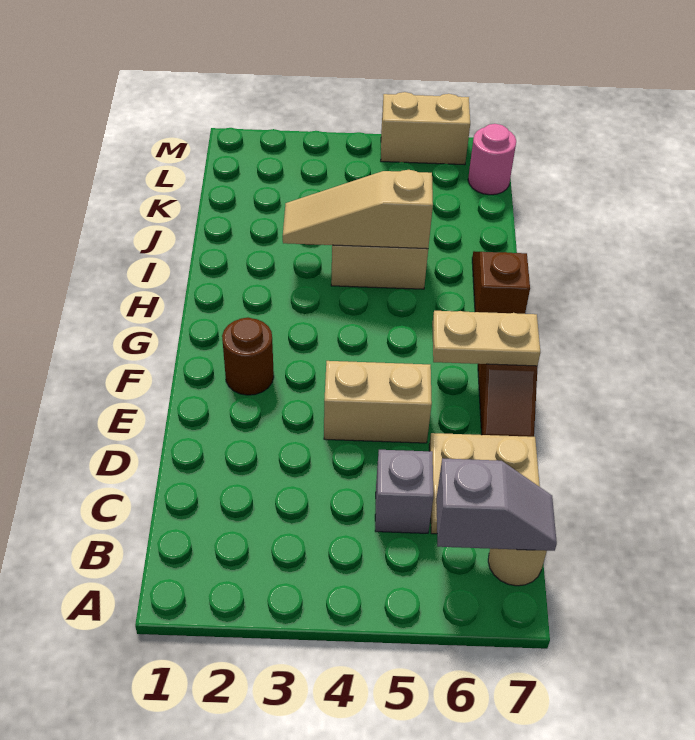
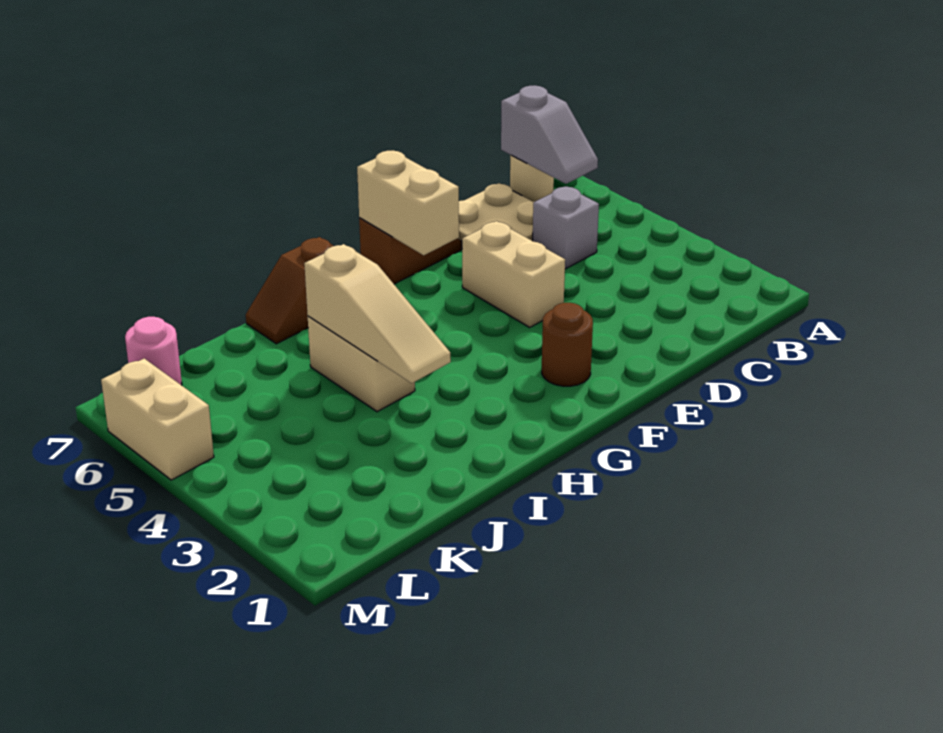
grey 1x2 slope [436,459,557,551] -> grey 1x2 slope turned to [501,85,598,184]
tan 1x2 plate [432,311,540,366] -> tan 1x2 brick [357,151,459,255]

